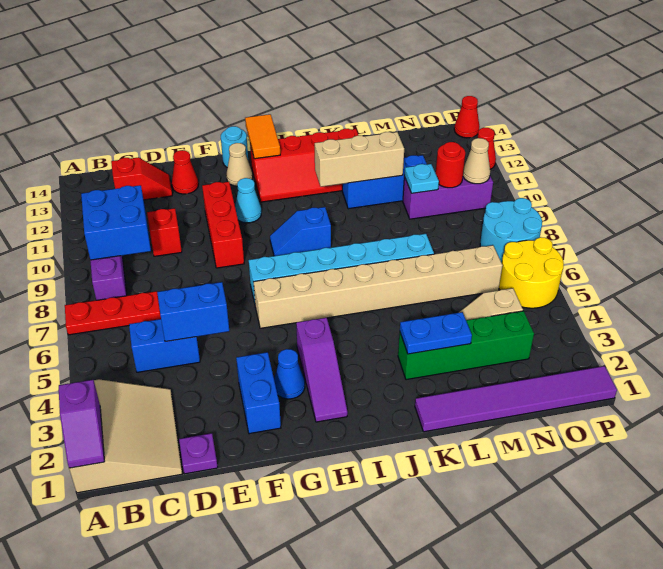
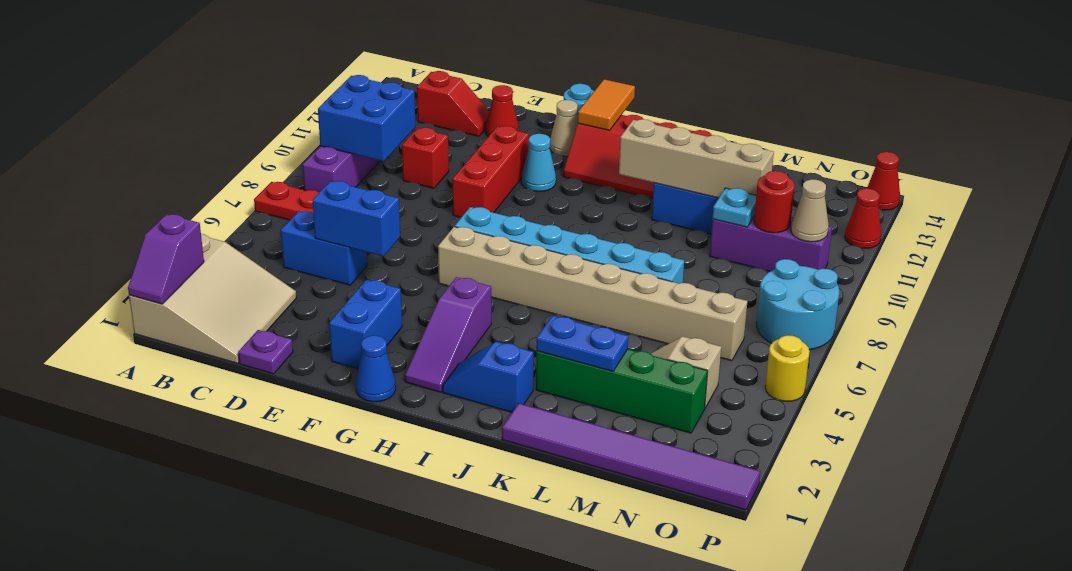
blue 1x1 cone [274,349,305,399] -> blue 1x1 cone moved to [356,335,396,402]
blue 1x2 slope [270,207,331,256] -> blue 1x2 slope moved to [443,342,534,412]
tan 1x3 brick [315,132,404,187] -> tan 1x4 brick [619,119,774,198]
yellow 2x2 round brick [499,237,564,308] -> yellow 1x1 round brick [765,335,810,401]

